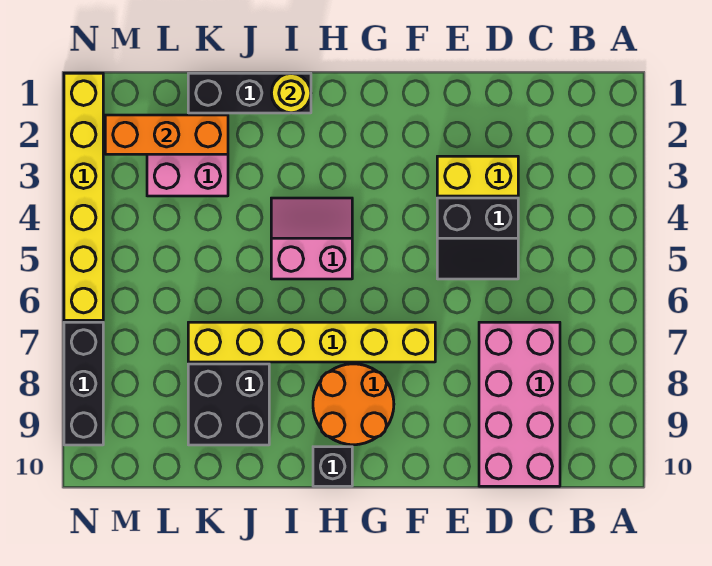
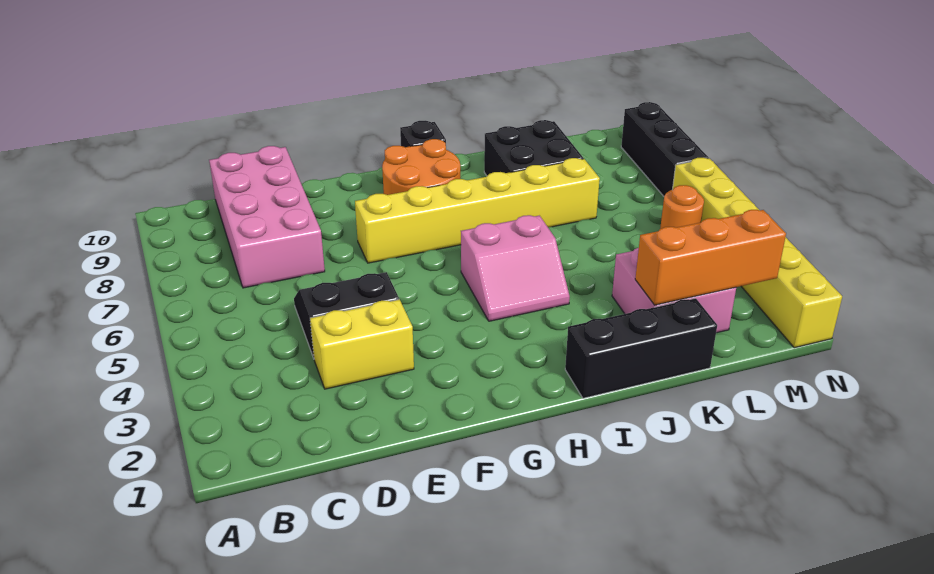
yellow 1x1 round brick [271,73,311,113] -> none
none -> orange 1x1 round brick [660,185,704,229]

